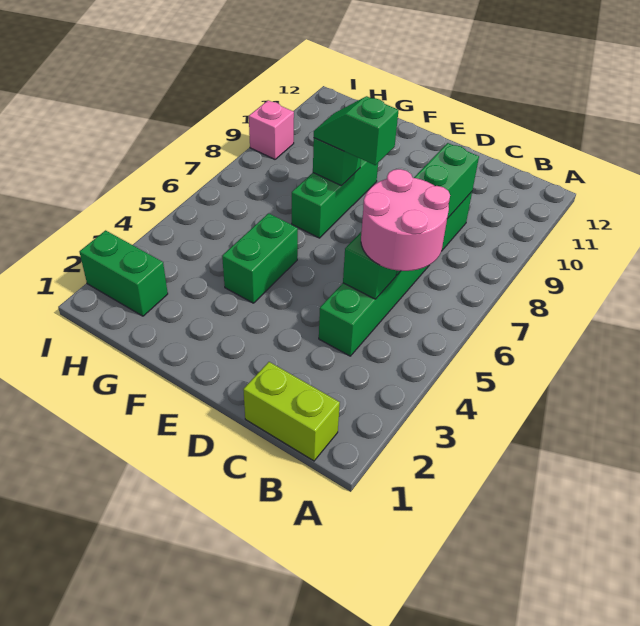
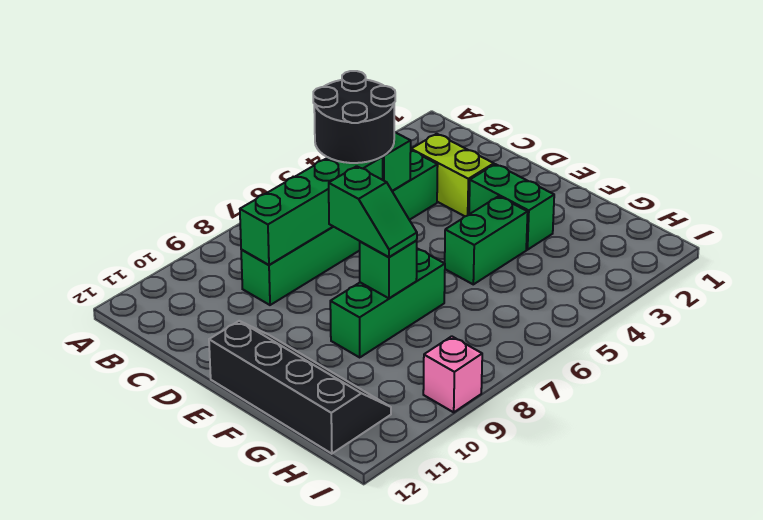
lime 1x2 brick [243,362,340,461] -> lime 1x2 brick moved to [411,134,494,216]
pink 2x2 round brick [361,169,450,271] -> black 2x2 round brick [313,71,395,163]
none -> black 2x4 slope [209,321,391,454]
green 1x2 brick [80,230,168,316] -> green 1x2 brick moved to [469,164,554,250]

